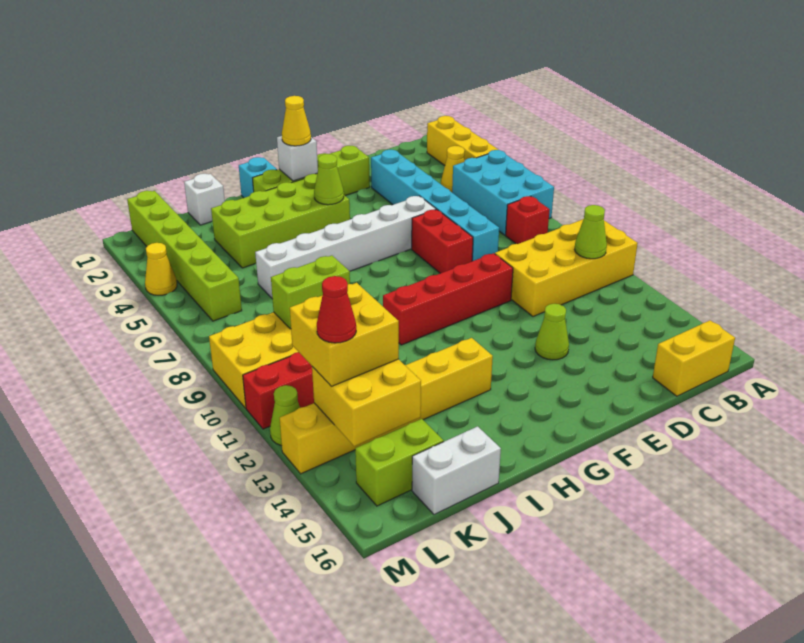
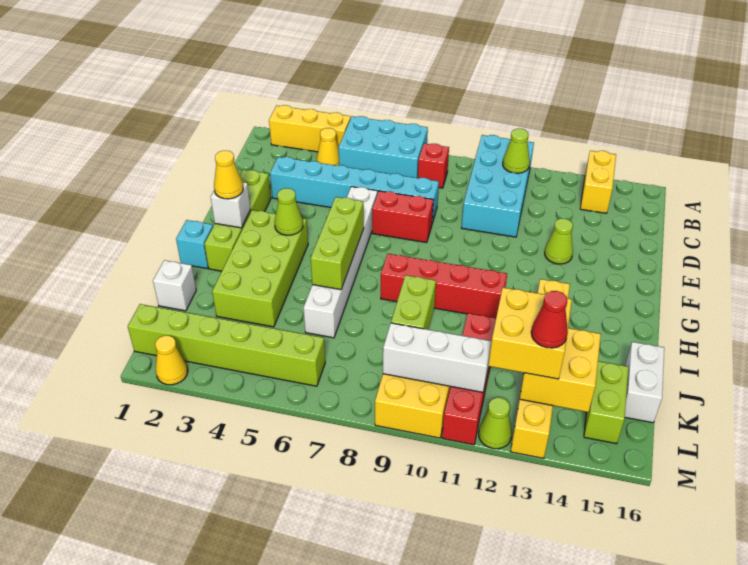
yellow 2x4 brick [495,219,638,316] -> cyan 2x4 brick [461,135,534,237]
yellow 1x2 brick [653,320,735,396] -> yellow 1x2 brick moved to [580,151,616,213]
red 1x4 brick [383,253,513,345] -> red 1x4 brick turned to [381,254,507,318]
none -> lime 1x3 brick [311,197,364,290]
none -> white 1x3 brick [383,323,492,392]
yellow 1x1 cone [145,243,177,295] -> yellow 1x1 cone moved to [155,336,188,385]

